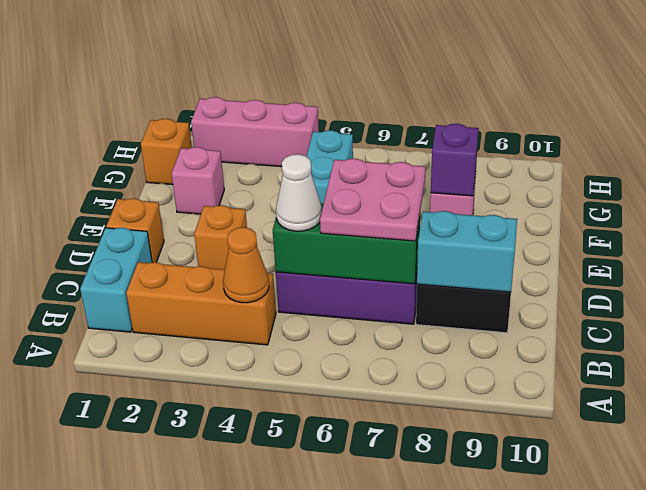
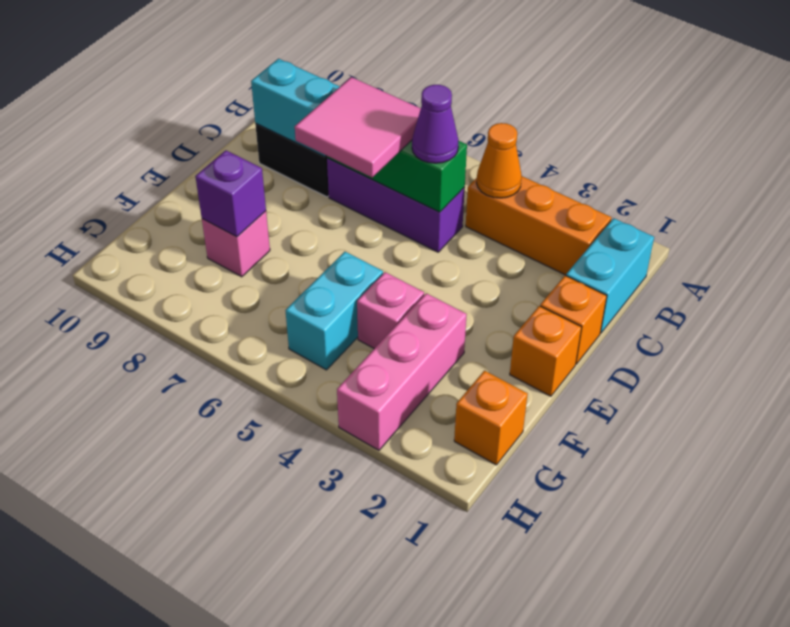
white 1x1 cone [276,154,322,231] -> purple 1x1 cone [412,85,459,163]
pink 2x2 plate [320,159,425,241] -> pink 2x2 tile [295,77,421,177]
orange 1x1 brick [194,205,247,270] -> orange 1x1 brick moved to [510,306,581,396]
pink 1x1 brick [172,147,224,214] -> pink 1x1 brick moved to [357,272,424,349]
pink 1x3 brick [191,97,319,167] -> pink 1x3 brick turned to [337,293,467,450]

